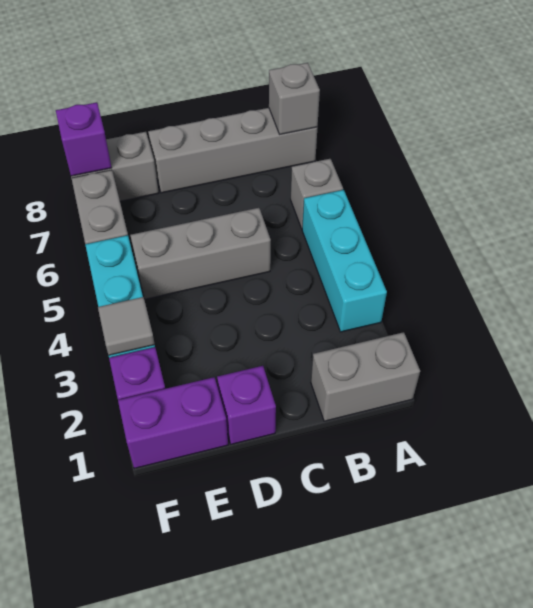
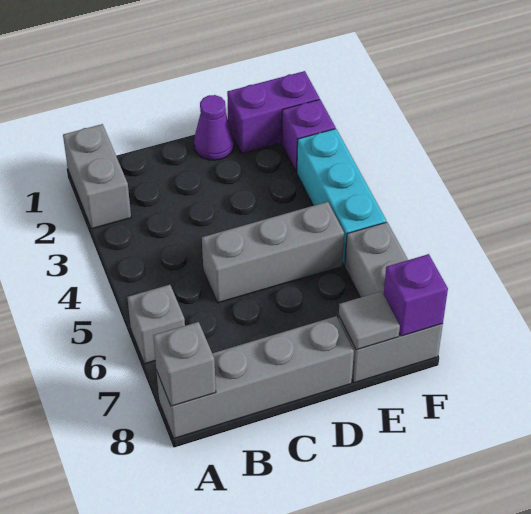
grey 1x2 brick [311,332,420,421] -> grey 1x2 brick turned to [63,124,131,229]
cyan 1x3 brick [302,190,387,332] -> none
purple 1x1 brick [217,366,276,444] -> purple 1x1 cone [194,95,234,160]
grey 1x1 tile [98,297,155,355] -> grey 1x1 tile moved to [339,291,400,350]

